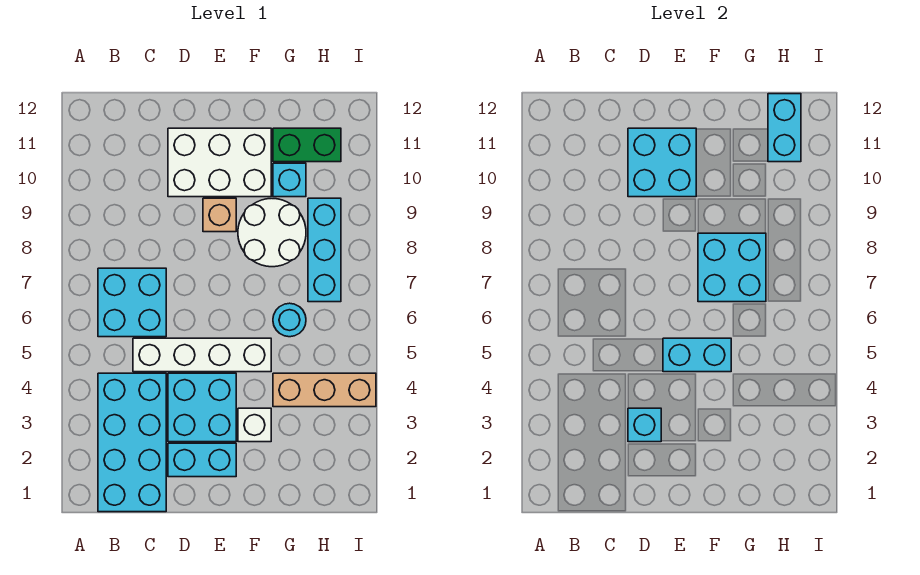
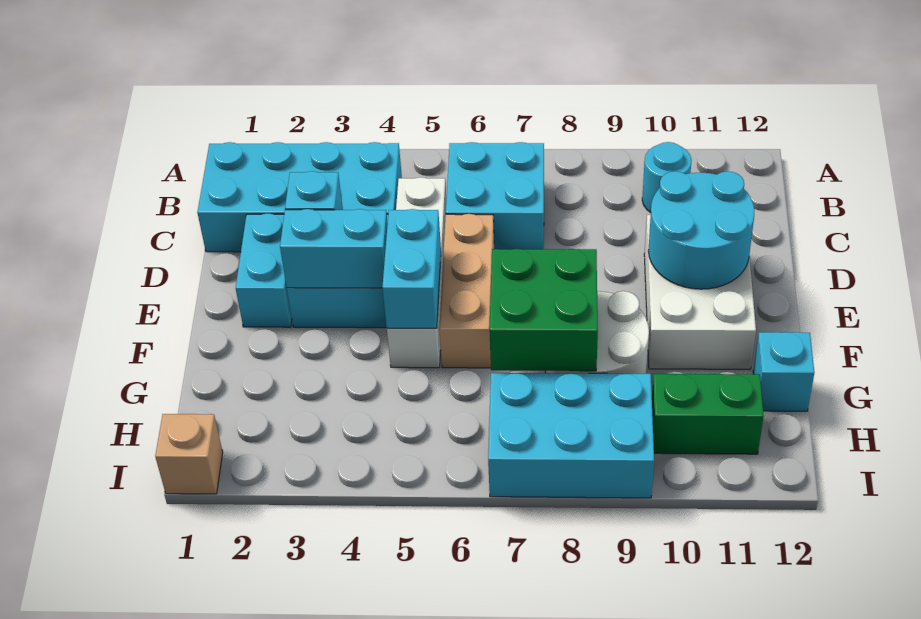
cyan 2x2 brick [628,128,696,197] -> cyan 2x2 round brick [648,171,754,289]
tan 1x1 brick [203,198,236,232] -> tan 1x1 brick moved to [155,414,223,494]
white 1x1 brick [238,408,271,442] -> none
cyan 2x2 brick [698,233,766,302] -> green 2x2 brick [489,249,598,371]
tan 1x3 brick [273,373,376,407] -> tan 1x3 brick moved to [439,214,494,368]
cyan 1x1 round brick [273,303,306,337] -> cyan 1x1 round brick moved to [642,142,692,212]
cyan 1x1 brick [273,163,306,197] -> cyan 1x1 brick moved to [753,332,814,411]
green 1x2 brick [273,128,341,162] -> green 1x2 brick turned to [652,374,764,454]
cyan 1x3 brick [308,198,341,302] -> cyan 2x3 brick [488,373,654,498]
cyan 1x2 brick [768,94,801,162] -> cyan 1x2 brick moved to [280,209,388,288]

